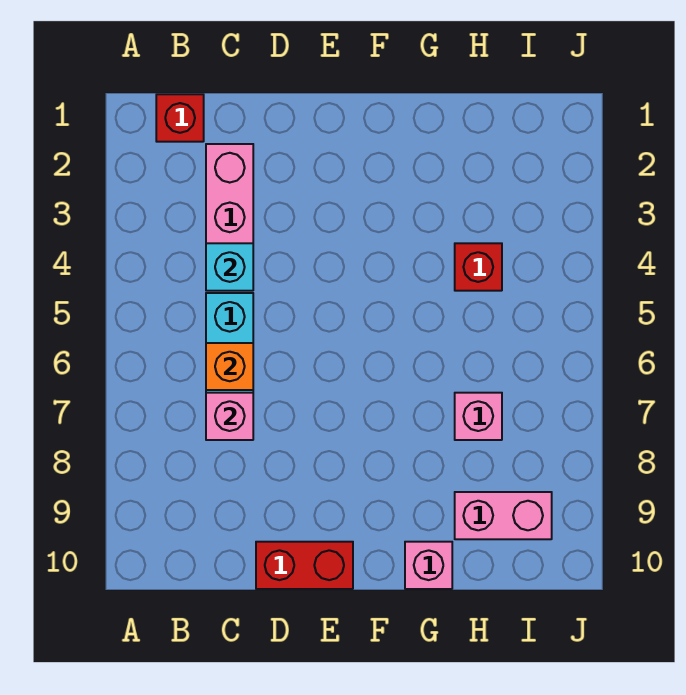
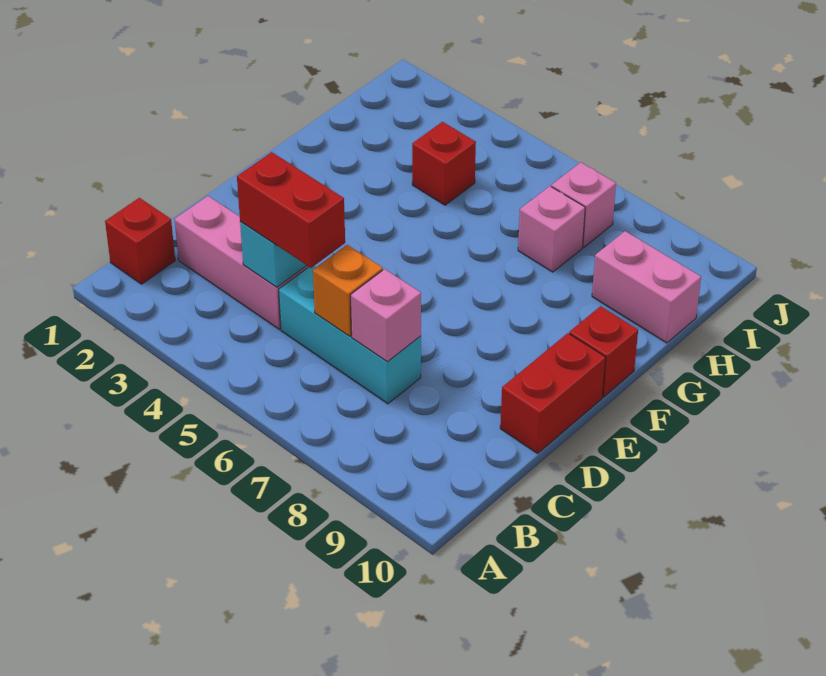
none -> red 1x2 brick [237,152,345,268]
none -> red 1x1 brick [569,306,638,397]
pink 1x1 brick [405,542,452,589] -> pink 1x1 brick moved to [551,162,616,247]
pink 1x2 brick [455,492,552,539] -> pink 1x2 brick turned to [592,231,701,343]

